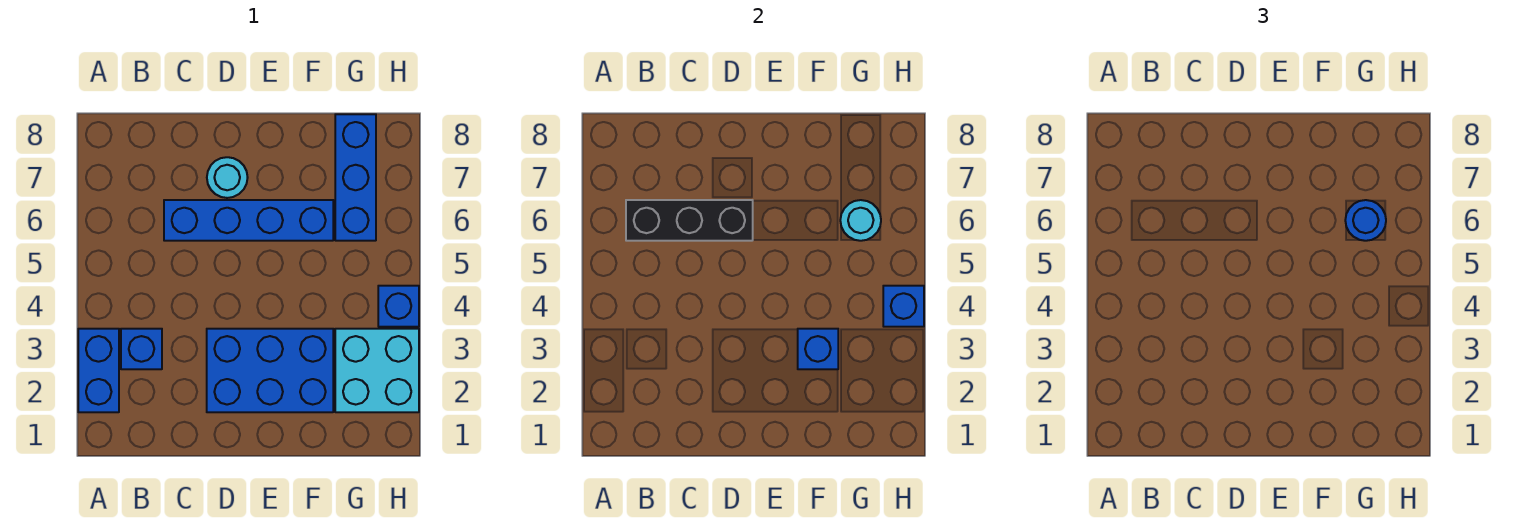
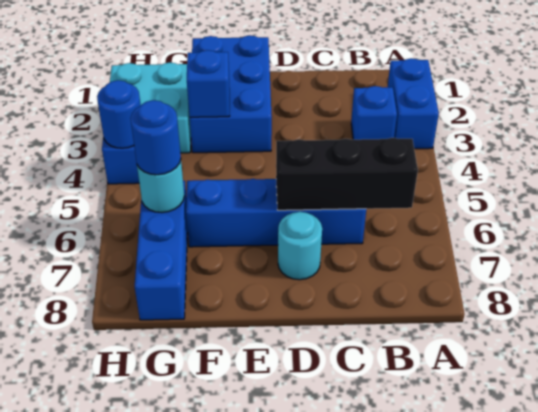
blue 2x3 brick [207,329,333,412] -> blue 2x3 brick turned to [190,35,272,153]
blue 1x1 brick [883,286,924,327] -> blue 1x1 round brick [97,80,141,148]

